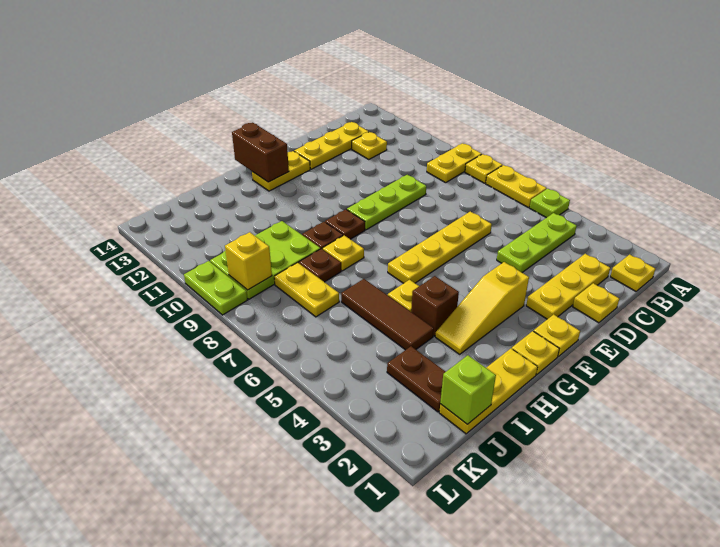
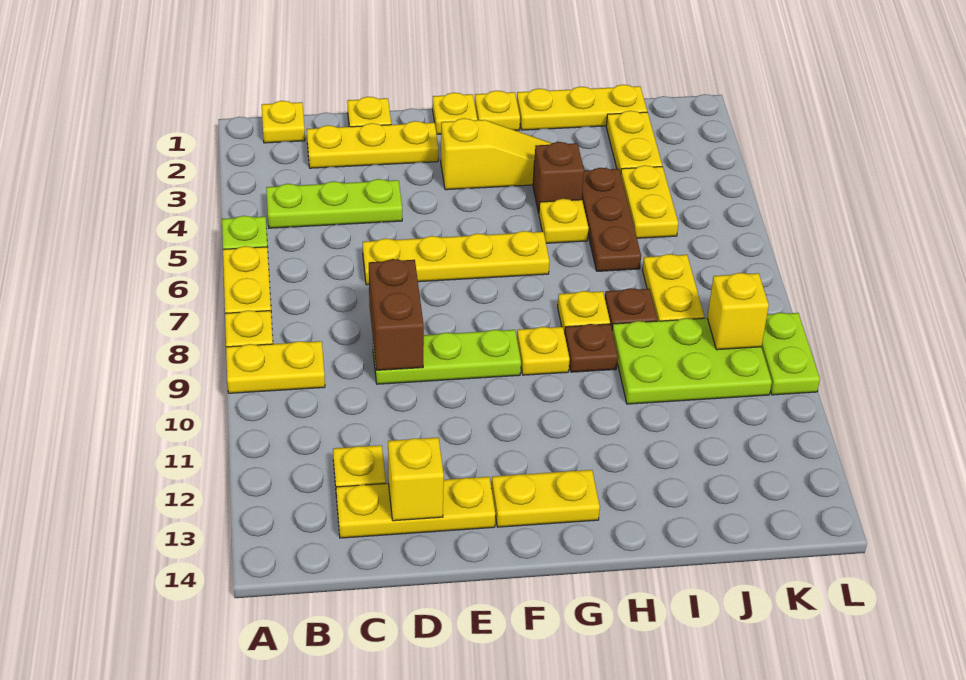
none -> yellow 1x1 brick [388,438,444,521]
brown 1x1 plate [325,209,365,239] -> yellow 1x1 plate [517,327,570,375]
brown 1x2 brick [232,123,289,182] -> brown 1x2 brick moved to [369,259,424,370]
brown 1x3 tile [341,279,434,350] -> brown 1x3 plate [582,168,641,271]
lime 1x1 brick [440,355,496,424] -> none
brown 1x2 plate [387,346,446,412] -> yellow 1x2 plate [606,111,662,174]
none -> yellow 1x2 plate [621,165,678,238]

